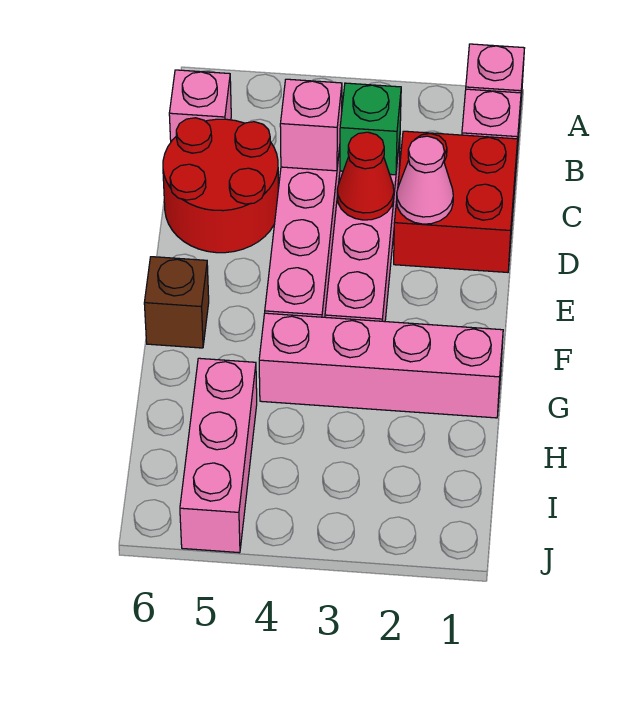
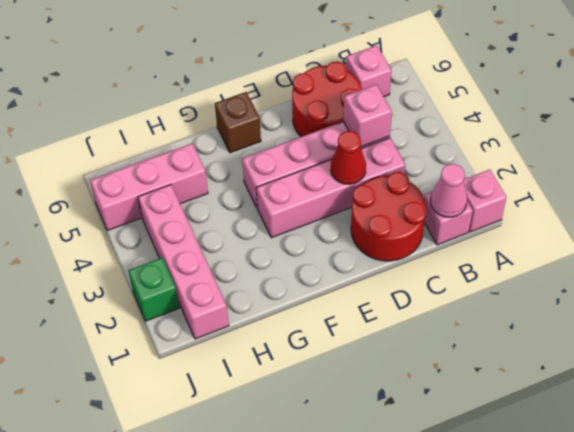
red 2x2 brick [394,131,518,272] -> red 2x2 round brick [351,172,426,261]
green 1x1 brick [340,83,401,175] -> green 1x1 brick moved to [128,258,179,321]
pink 1x1 cone [397,136,453,224] -> pink 1x1 cone moved to [431,164,467,217]
pink 1x4 brick [259,313,503,418] -> pink 1x4 brick moved to [138,185,229,339]

